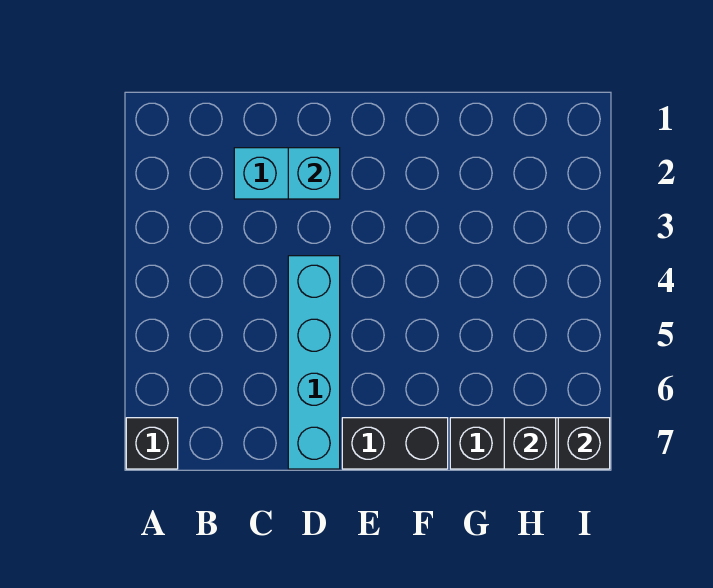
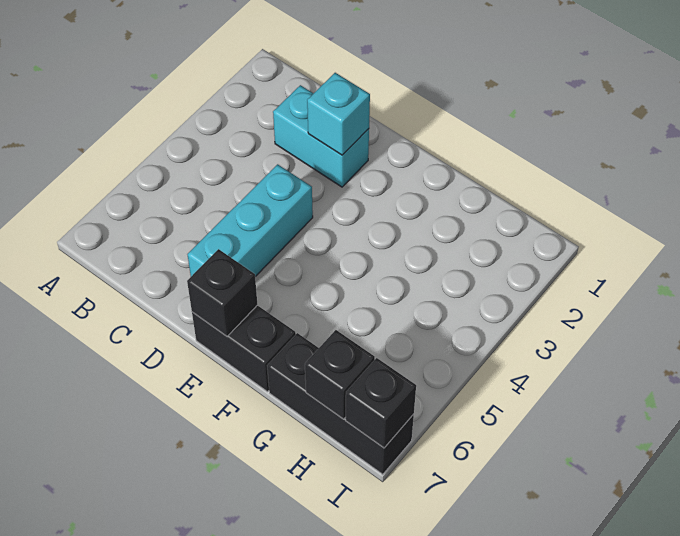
black 1x1 brick [126,418,178,469] -> black 1x1 brick moved to [187,249,258,336]
cyan 1x4 brick [288,256,340,469] -> cyan 1x3 brick [187,164,313,277]

